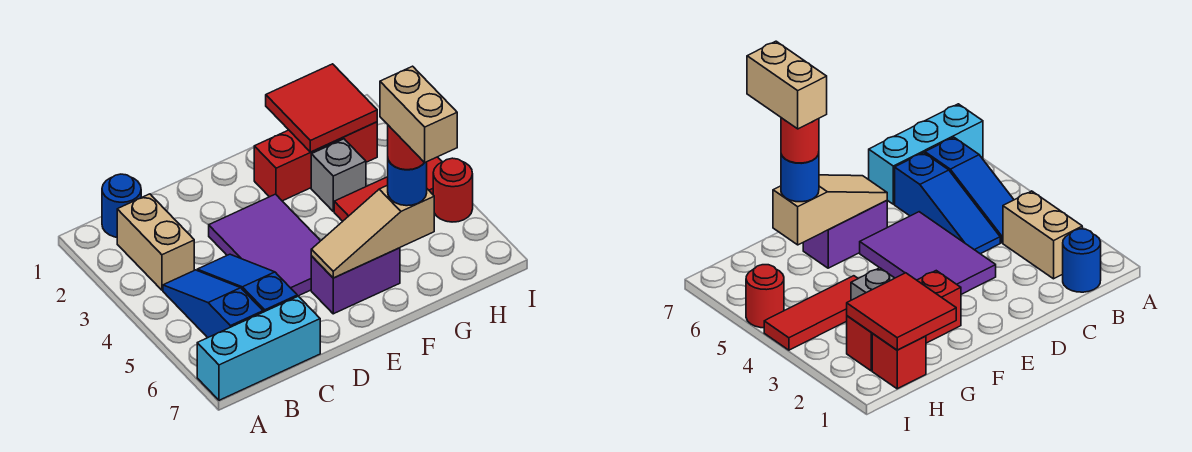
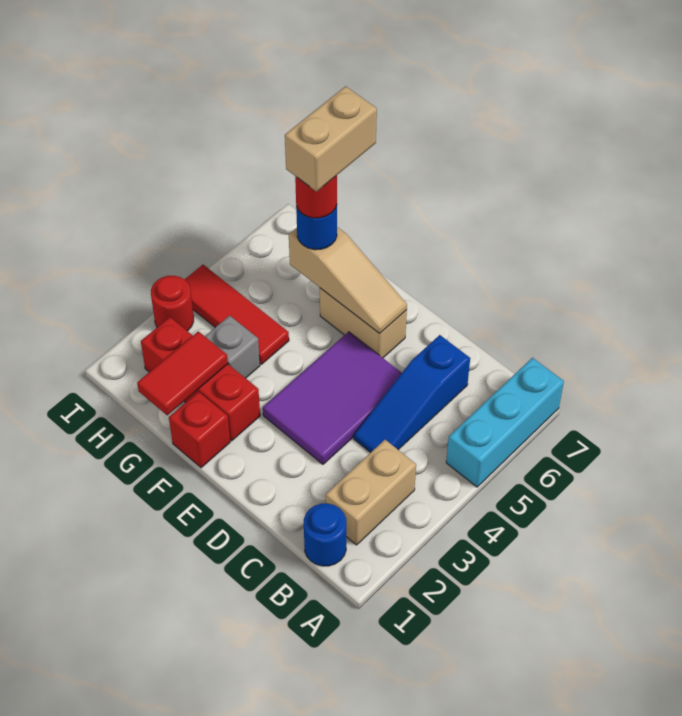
cyan 1x3 brick [197,296,320,400] -> cyan 1x3 brick turned to [446,358,564,487]
blue 1x3 slope [163,270,263,338] -> none
purple 1x2 brick [311,248,400,314] -> tan 1x2 brick [320,288,407,358]
red 2x2 tile [266,64,377,152] -> red 1x2 tile [137,331,228,415]
red 1x1 brick [872,334,926,389] -> red 1x1 brick moved to [169,392,230,468]
red 1x1 round brick [433,158,473,222] -> red 1x1 round brick moved to [151,276,194,331]

